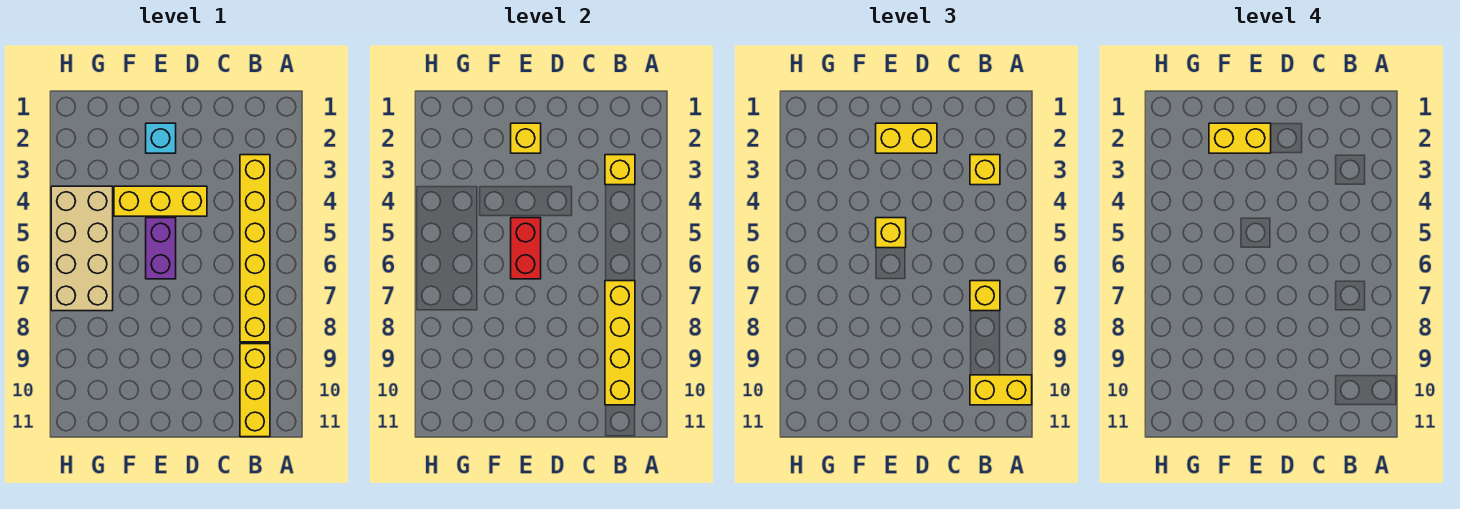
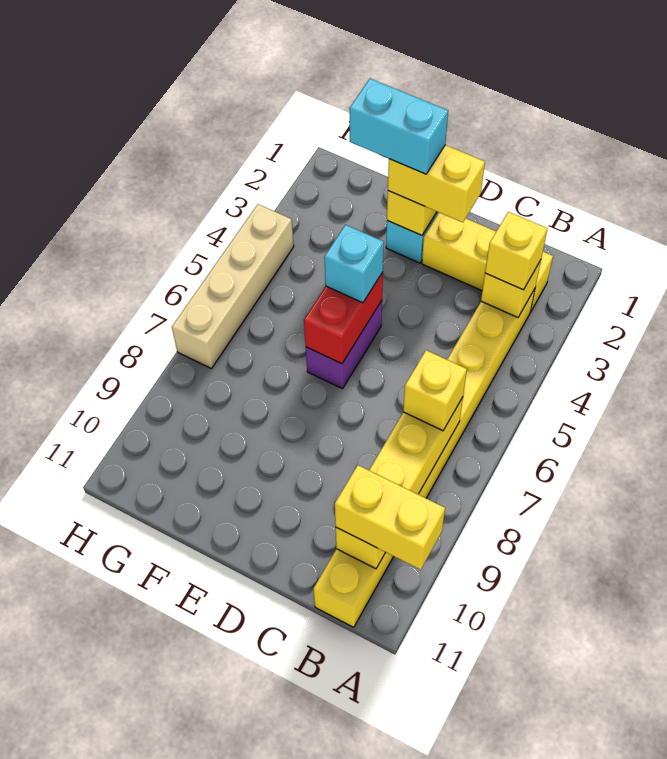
yellow 1x3 brick [114,186,207,216] -> yellow 1x3 brick moved to [422,213,553,312]
yellow 1x2 brick [1209,123,1271,153] -> cyan 1x2 brick [349,79,448,174]
yellow 1x1 brick [876,218,906,248] -> cyan 1x1 brick [324,225,384,303]
tan 2x4 brick [51,186,113,311] -> tan 1x4 brick [172,204,294,368]

